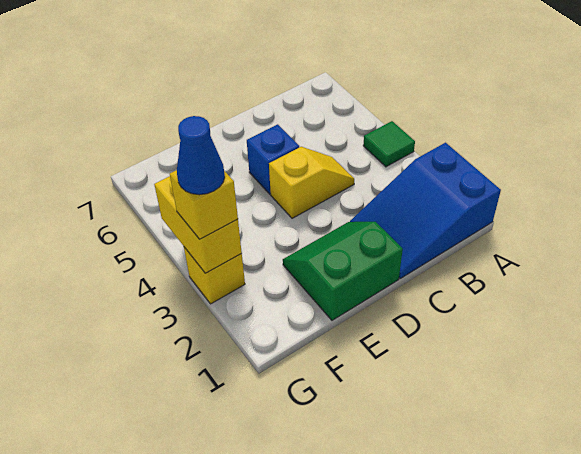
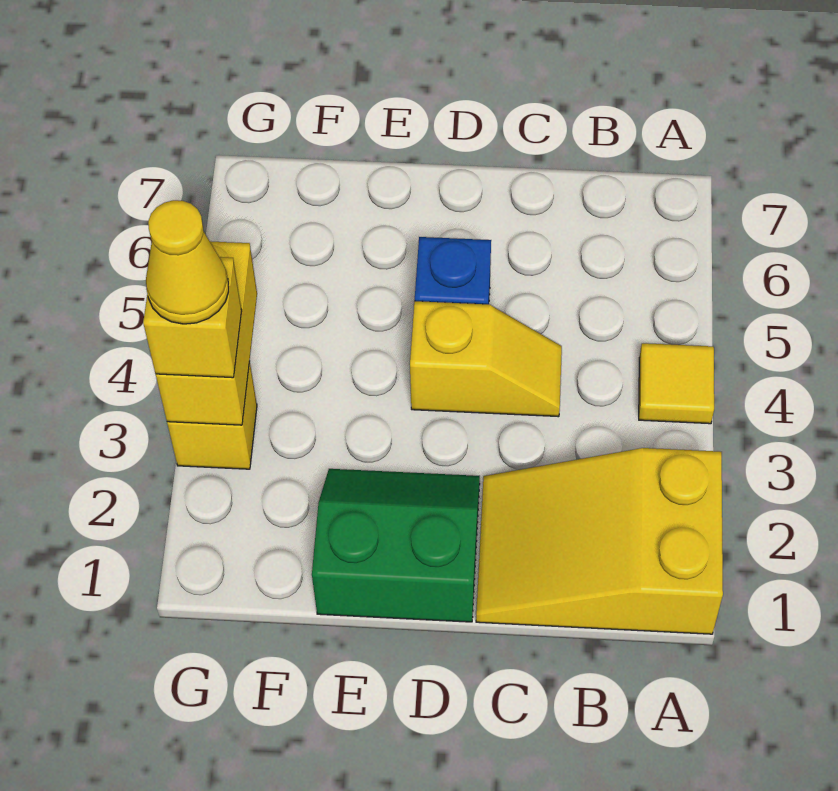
blue 2x3 slope [350,143,501,278] -> yellow 2x3 slope [476,448,723,634]
green 1x1 tile [363,121,415,167] -> yellow 1x1 tile [639,343,714,424]
blue 1x1 cone [177,116,225,195] -> yellow 1x1 cone [146,200,229,324]

